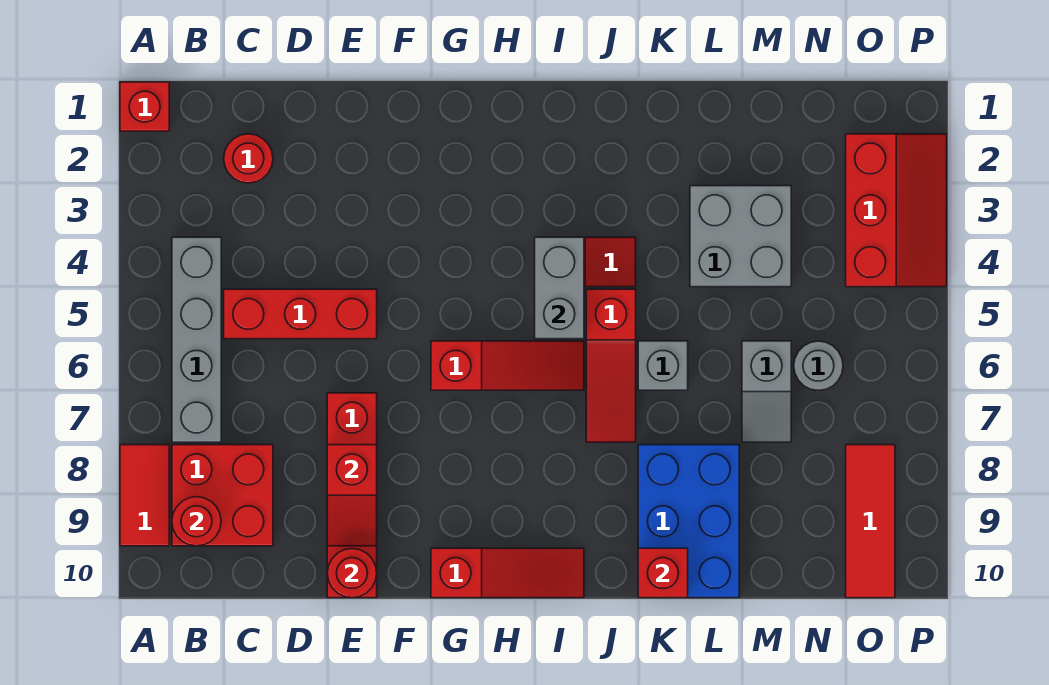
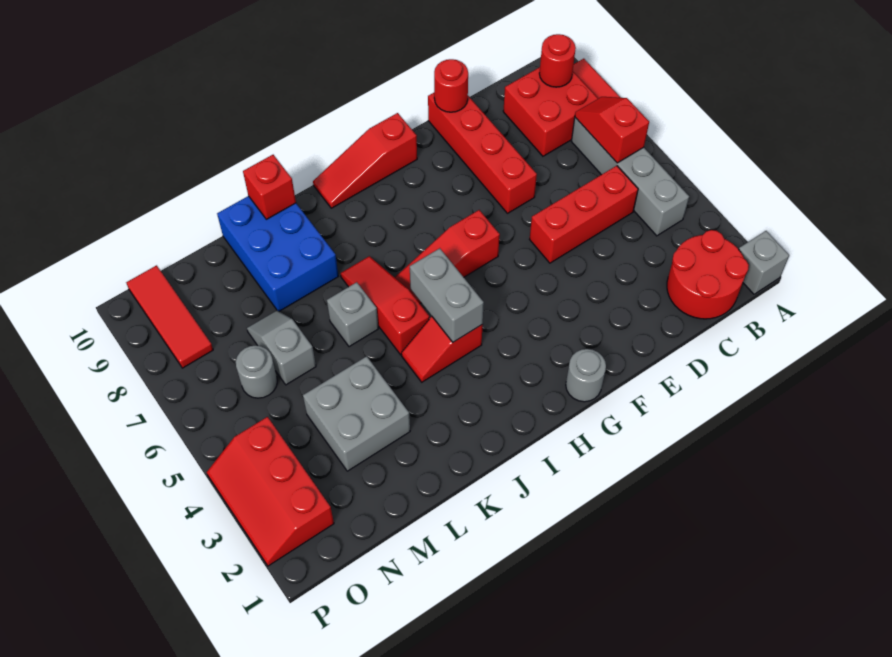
red 1x1 brick [120,82,169,131] -> grey 1x1 brick [739,231,789,294]
red 1x1 round brick [224,134,273,183] -> red 2x2 round brick [667,230,749,319]
red 1x2 slope [327,445,377,546] -> red 1x2 slope moved to [575,97,649,163]
none -> grey 1x1 round brick [566,349,606,402]

